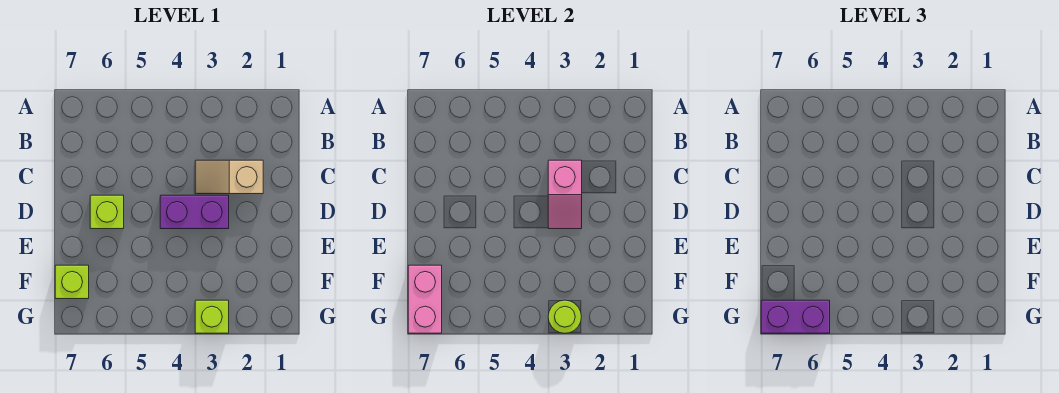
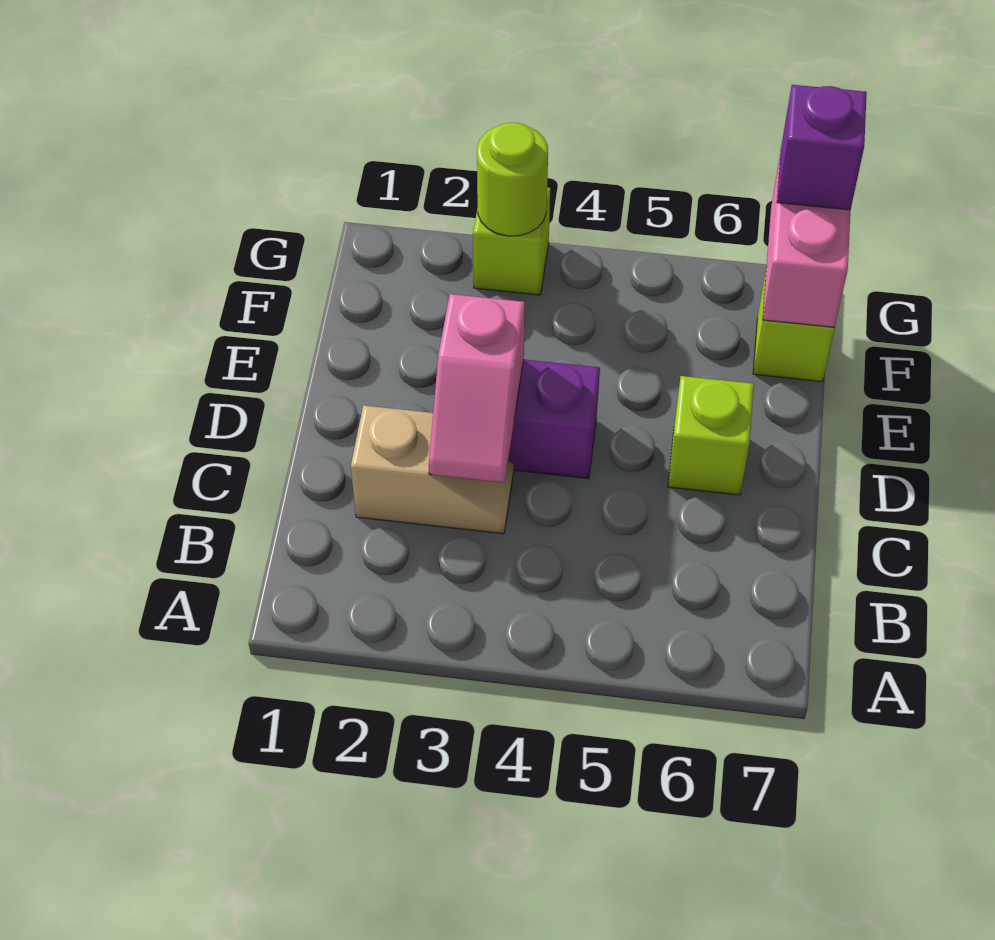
pink 1x2 slope [548,160,582,229] -> pink 1x2 slope turned to [429,294,525,483]
purple 1x2 brick [761,300,830,333] -> purple 1x1 brick [777,85,867,210]

